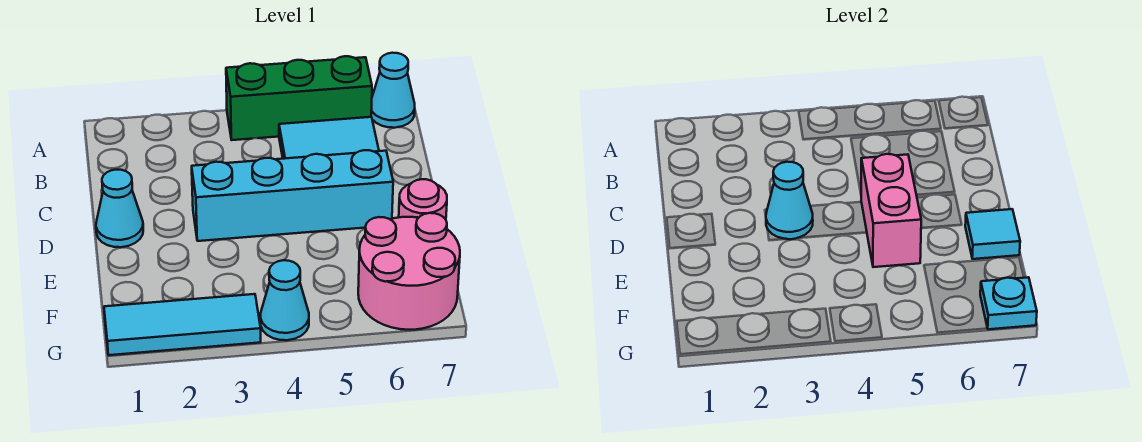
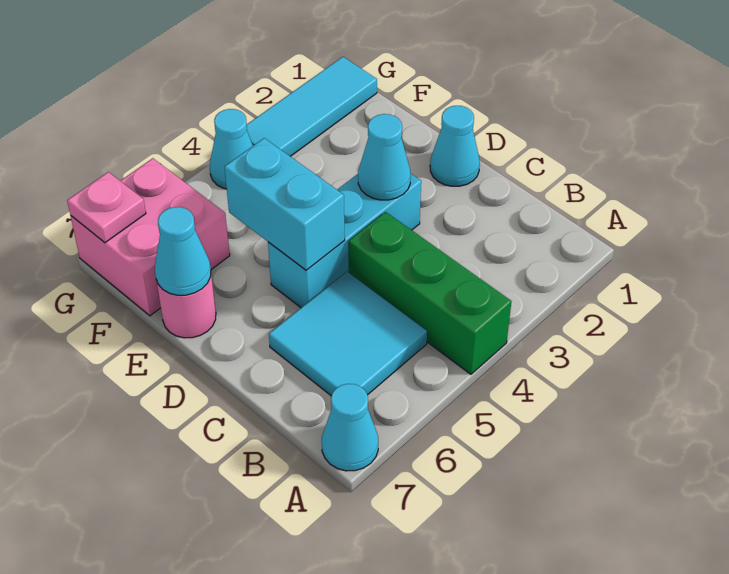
green 1x3 brick [226,56,372,140] -> green 1x3 brick turned to [348,212,511,374]
cyan 1x4 brick [192,150,393,241] -> cyan 1x3 brick [268,173,421,308]
pink 1x2 brick [861,154,921,267] -> cyan 1x2 brick [225,138,345,270]
cyan 1x1 tile [965,209,1020,259] -> cyan 1x1 cone [155,207,211,295]
pink 2x2 round brick [358,213,460,330] -> pink 2x2 brick [71,158,230,316]
cyan 1x1 plate [980,277,1037,329] -> pink 1x1 plate [67,172,146,243]

